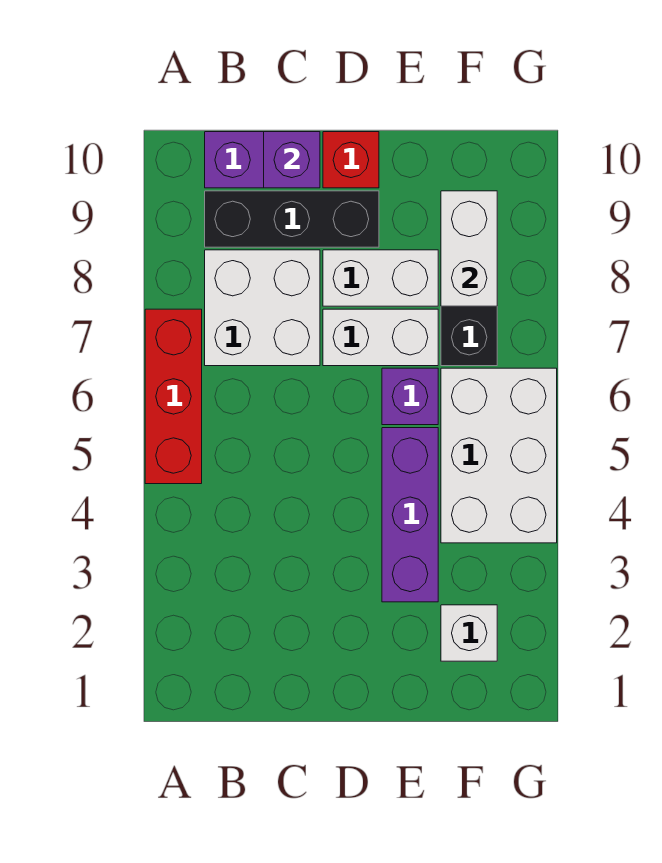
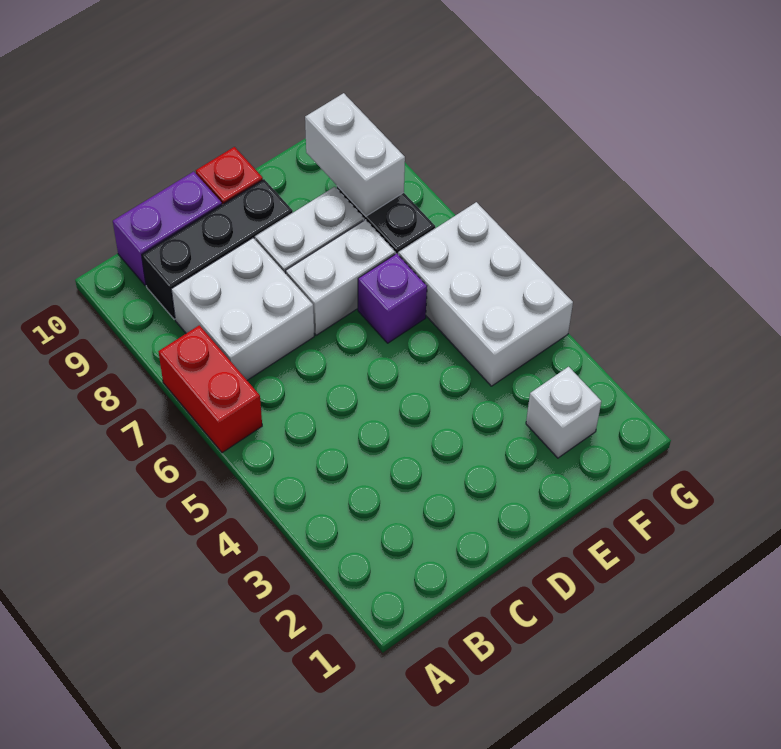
red 1x3 brick [145,309,202,484] -> red 1x2 brick [158,325,262,453]
purple 1x1 brick [264,132,320,188] -> none
purple 1x3 brick [382,428,438,602] -> none

